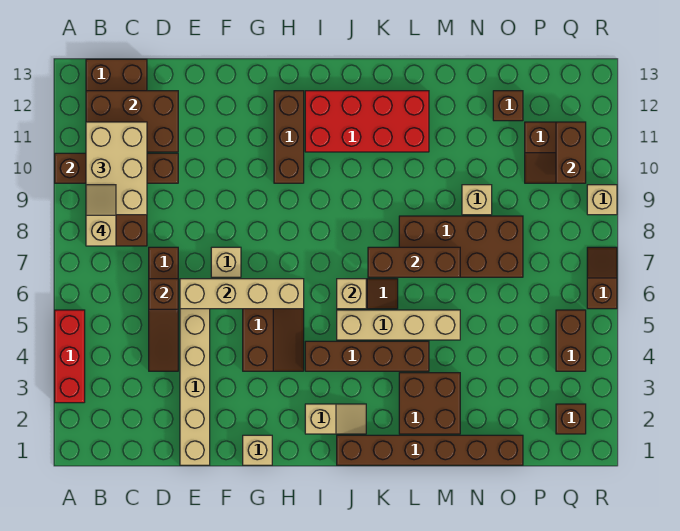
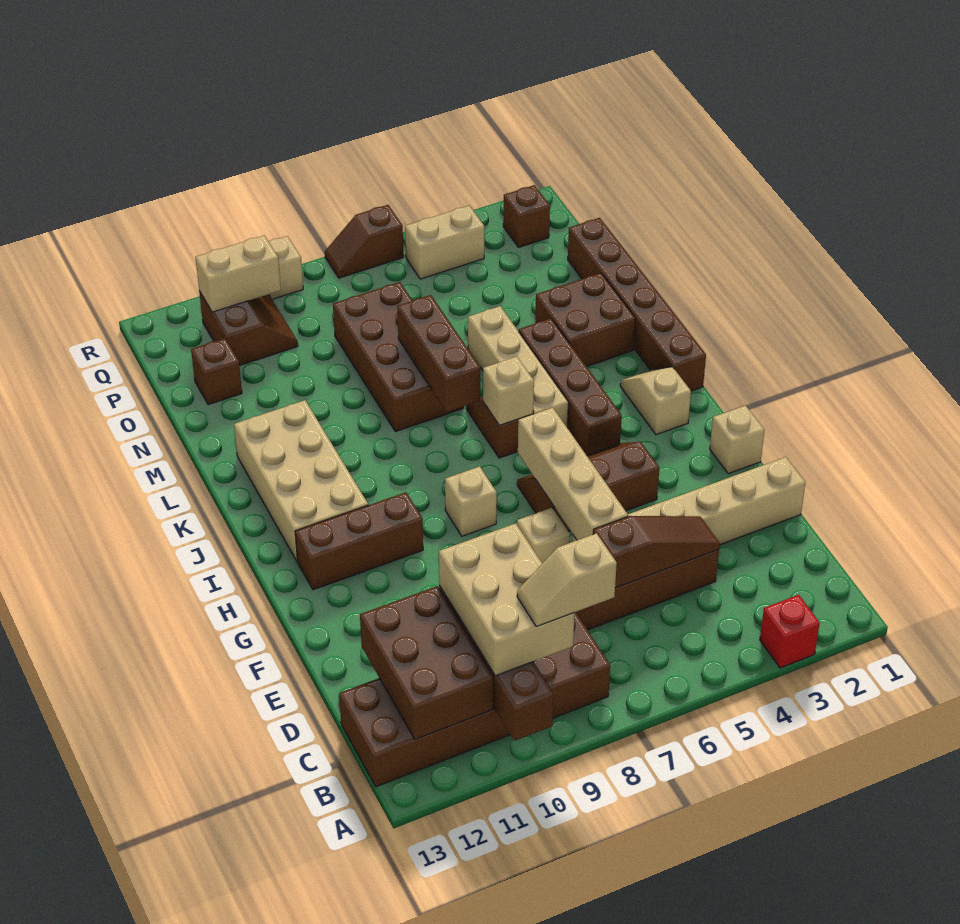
red 1x3 brick [55,310,85,403] -> red 1x1 brick [760,595,820,668]
tan 2x3 brick [86,122,147,215] -> tan 2x3 brick turned to [439,523,575,676]
red 2x4 brick [305,91,429,152] -> tan 2x4 brick [234,400,368,562]
tan 1x1 brick [462,185,492,215] -> tan 1x1 brick moved to [445,466,497,536]
brown 1x2 brick [556,310,586,371] -> tan 1x2 brick [405,206,484,279]
brown 1x2 brick [556,122,586,183] -> tan 1x2 brick [195,236,281,312]

